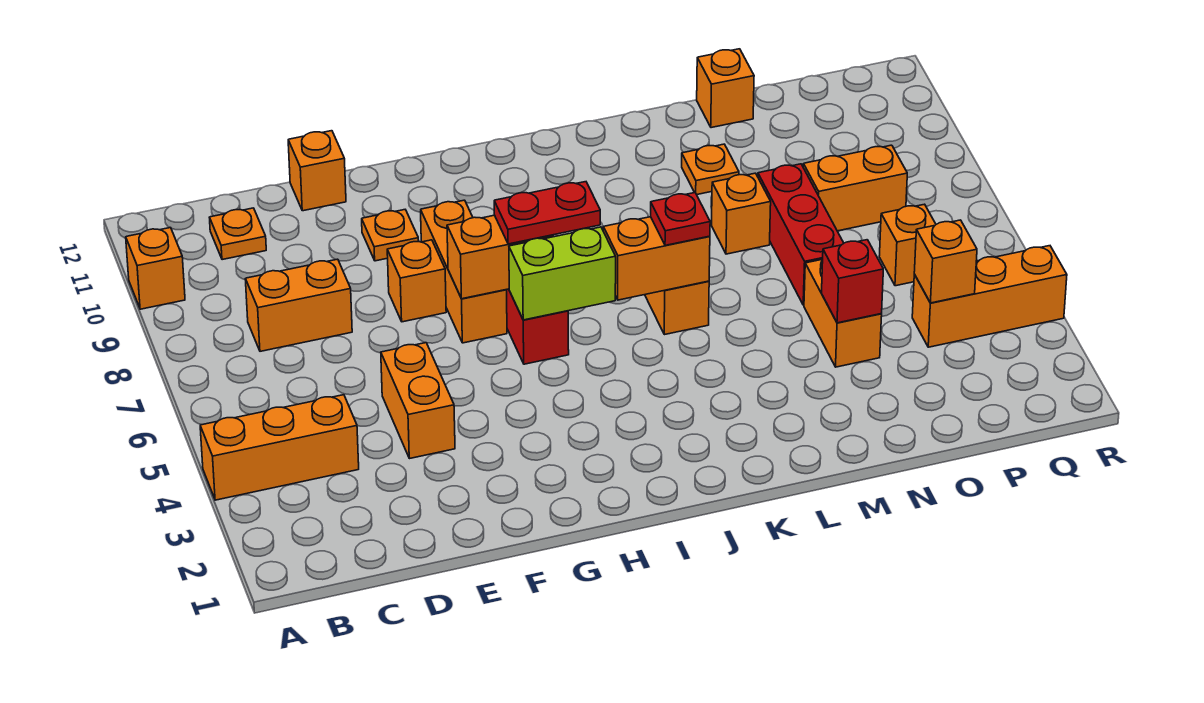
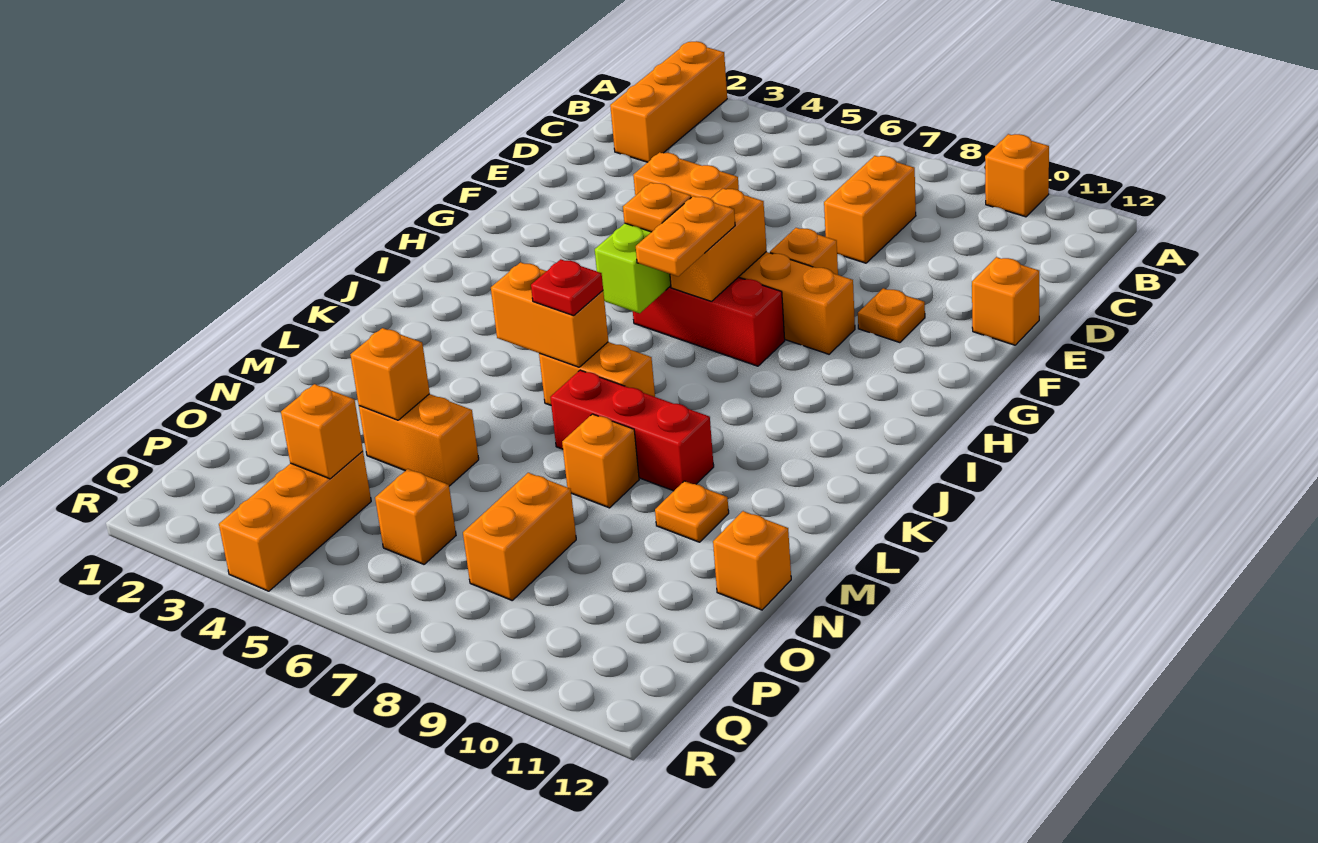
orange 1x3 brick [200,395,359,500] -> orange 1x3 brick moved to [610,41,727,162]
orange 1x1 plate [209,208,266,260] -> orange 1x1 plate moved to [623,183,691,232]
red 1x2 plate [494,182,600,244] -> orange 1x2 plate [636,196,735,276]
orange 1x2 brick [603,217,710,300] -> orange 1x2 brick turned to [491,262,608,367]
red 1x1 brick [822,240,883,323] -> orange 1x1 brick [350,328,430,420]
red 1x3 brick [758,164,844,305] -> red 1x3 brick moved to [550,370,714,491]

